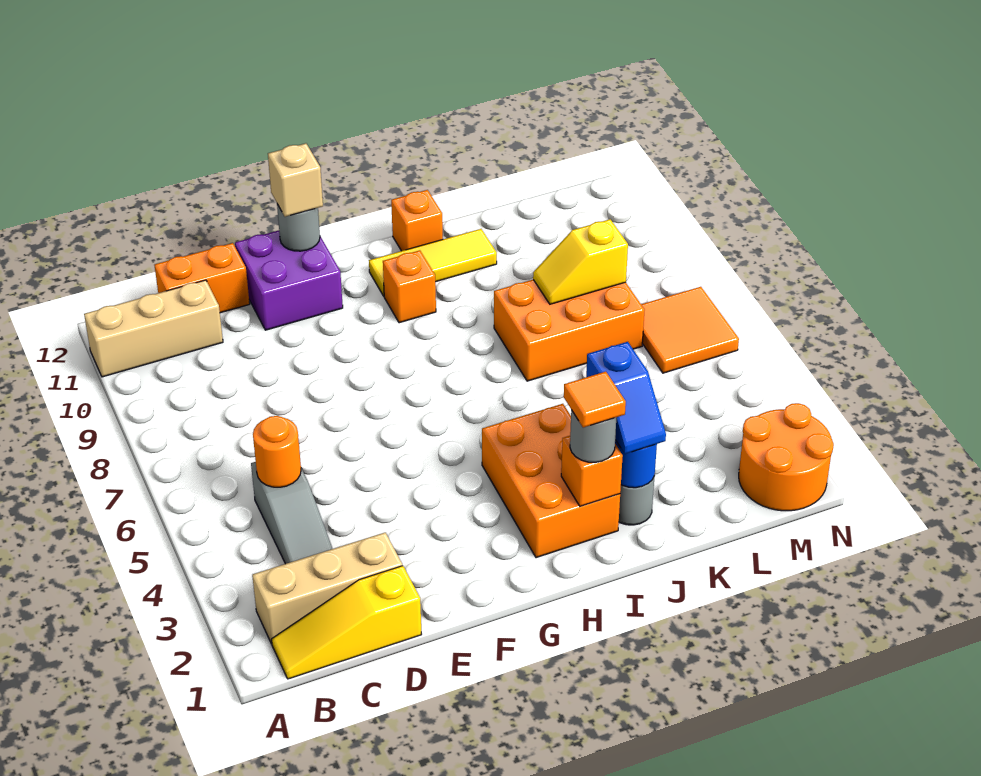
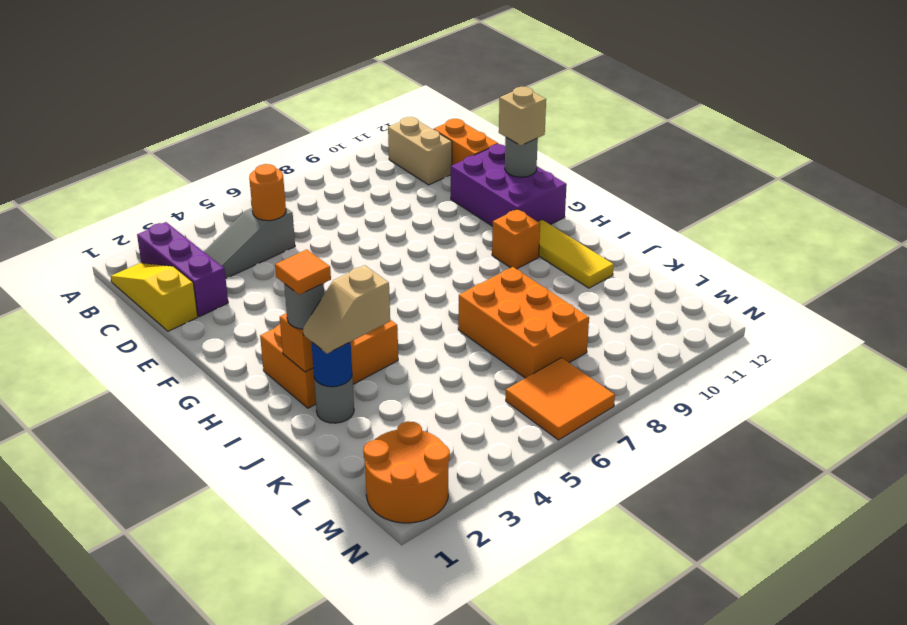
tan 1x3 brick [84,280,223,377] -> tan 1x2 brick [388,117,452,185]
tan 1x3 brick [252,532,402,644] -> purple 1x3 brick [137,222,228,317]
purple 2x2 brick [235,230,343,330] -> purple 2x3 brick [451,144,567,226]
orange 1x1 brick [391,190,443,251] -> none
blue 1x2 slope [586,342,666,454] -> tan 1x2 slope [303,265,390,354]
yellow 1x2 slope [533,219,628,304] -> none

